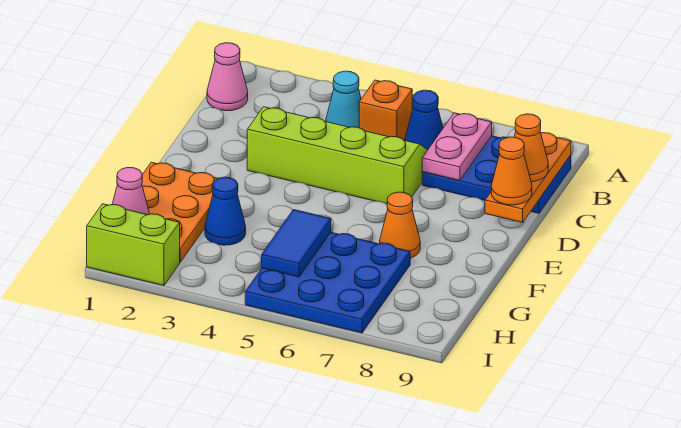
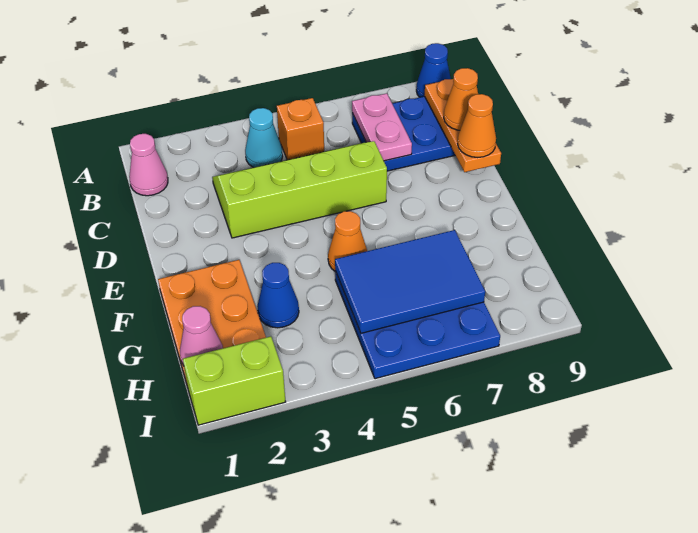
blue 1x1 cone [405,90,443,150] -> blue 1x1 cone moved to [416,43,451,97]
orange 1x1 cone [380,192,420,258] -> orange 1x1 cone moved to [328,211,367,271]
blue 1x2 tile [262,210,331,277] -> blue 2x3 tile [335,230,485,333]

